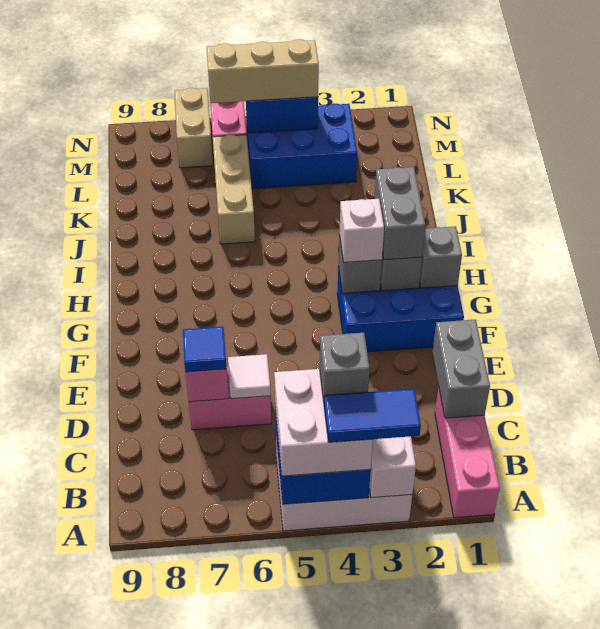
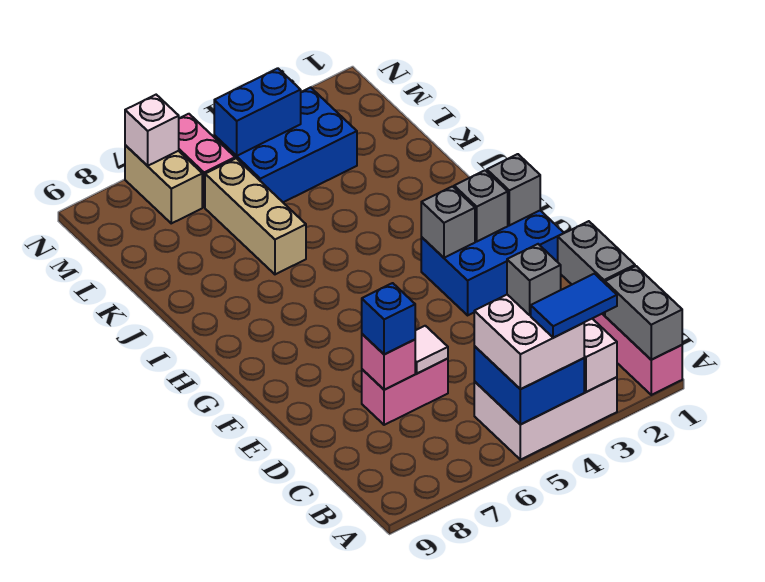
blue 1x1 tile [183,327,227,372] -> blue 1x1 brick [362,283,415,355]
grey 1x2 brick [374,167,425,260] -> grey 1x2 brick moved to [605,266,682,360]
white 1x1 brick [339,199,384,262] -> white 1x1 brick moved to [125,95,179,166]
tan 1x3 brick [207,39,319,103] -> none

